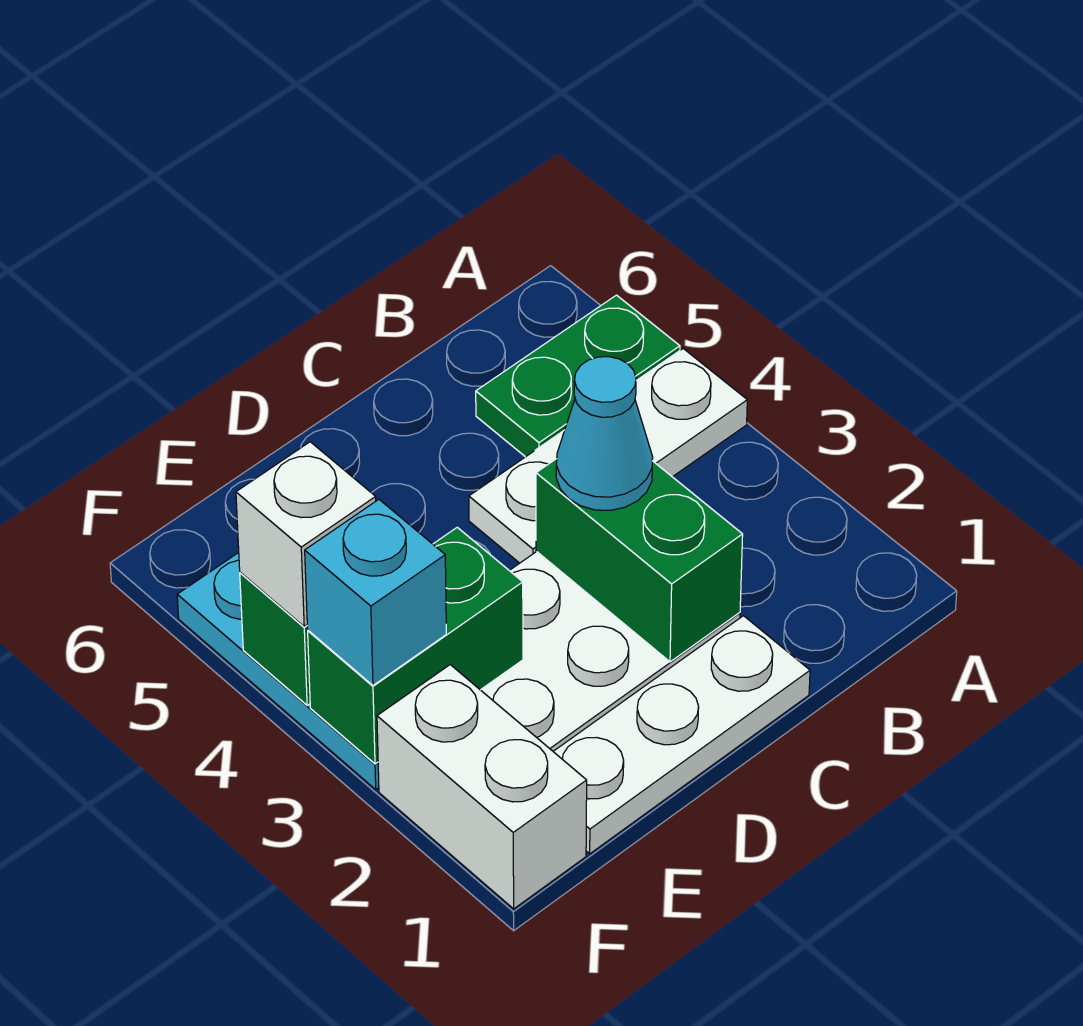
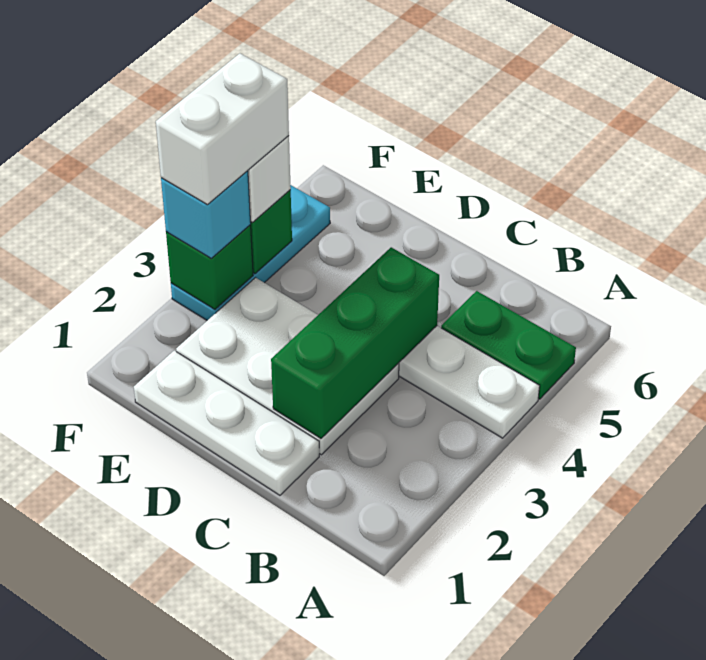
green 1x2 brick [536,459,743,662] -> green 1x3 brick [271,247,439,438]
cyan 1x1 cone [556,357,653,510] -> none
green 1x2 brick [308,527,523,764] -> green 1x1 brick [166,225,253,309]
white 1x2 brick [377,665,587,909] -> white 1x2 brick moved to [156,53,289,205]

